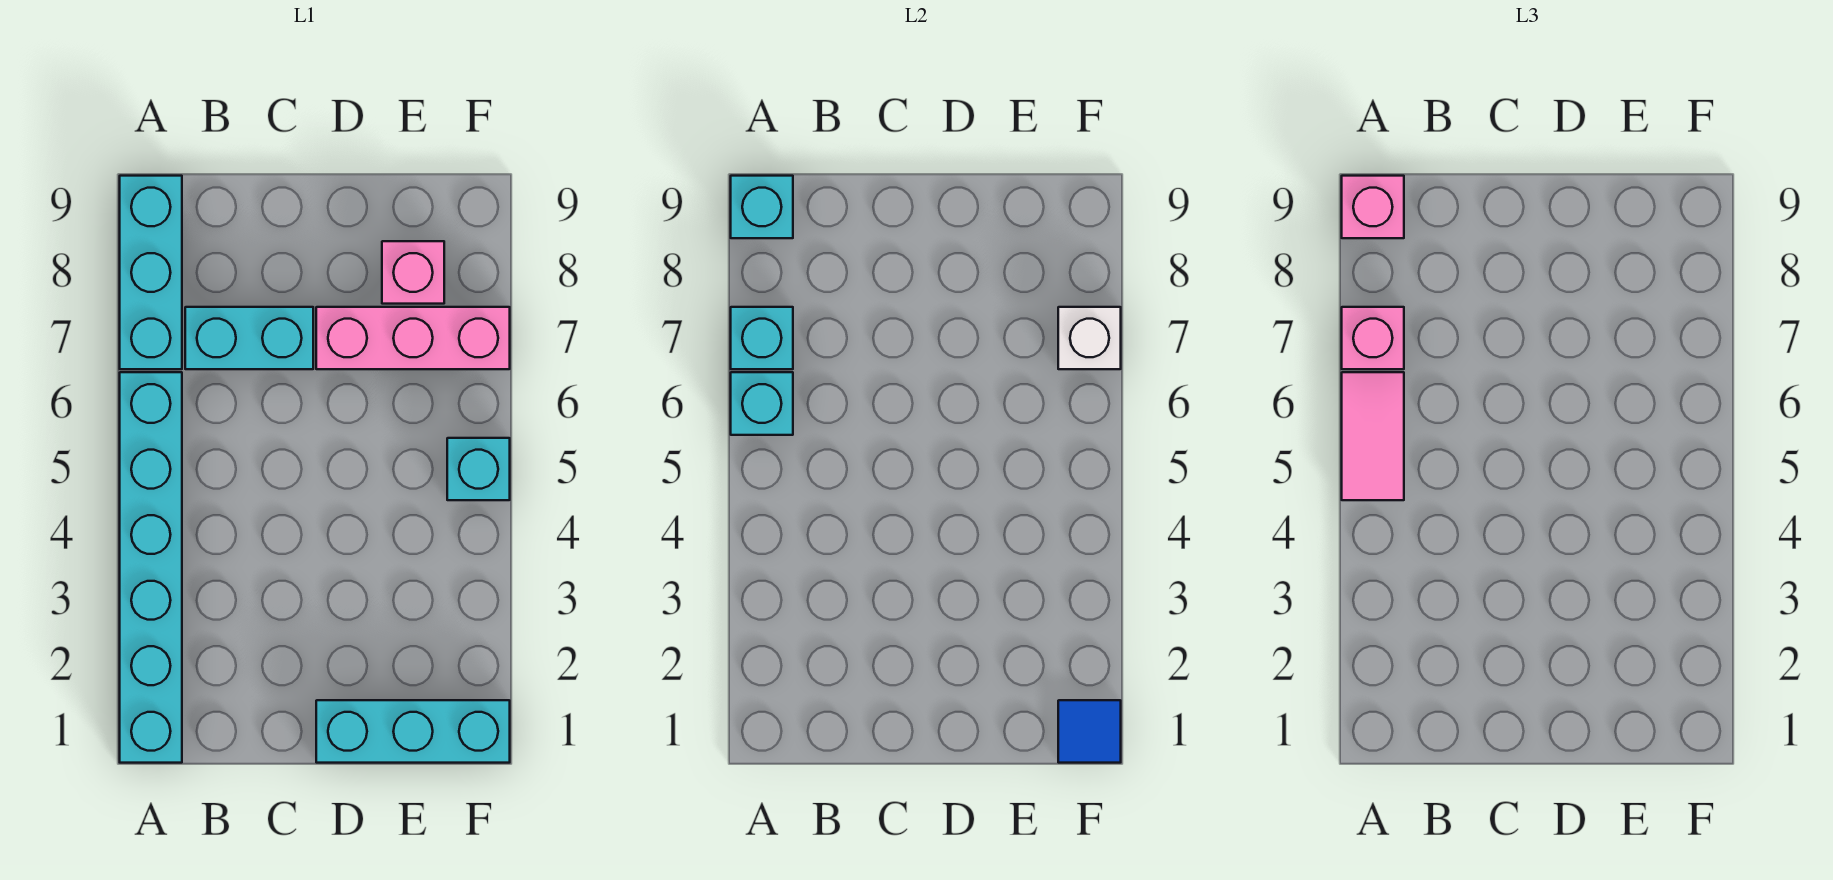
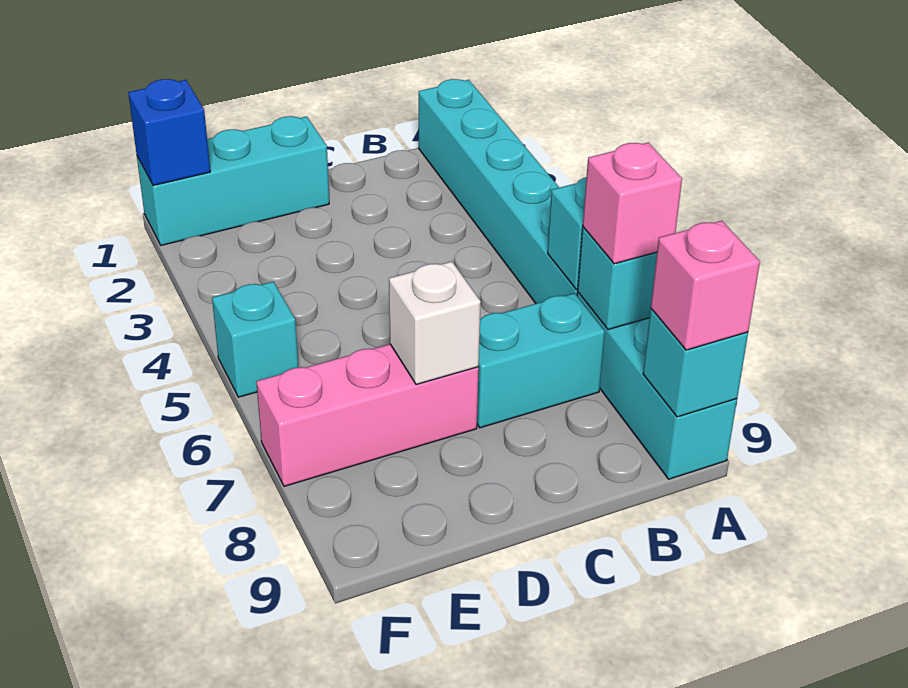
pink 1x2 tile [1342,372,1404,500] -> none
pink 1x1 brick [382,241,444,304] -> none
blue 1x1 tile [1058,700,1121,763] -> blue 1x1 brick [128,79,210,186]
white 1x1 brick [1058,307,1121,369] -> white 1x1 brick moved to [389,262,481,385]

